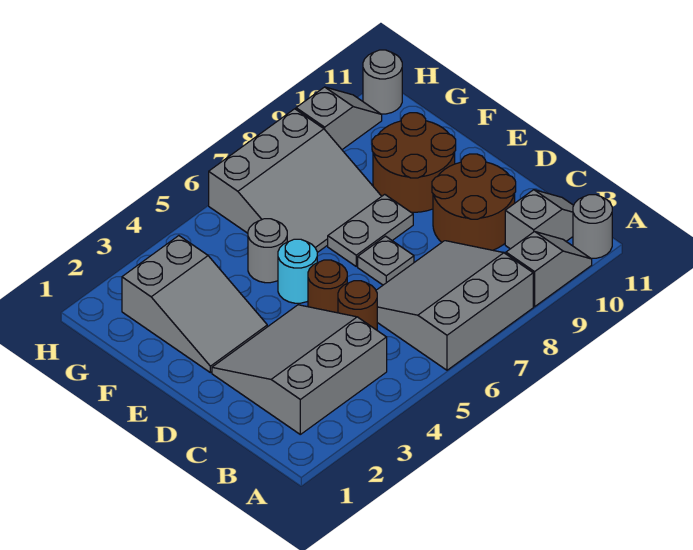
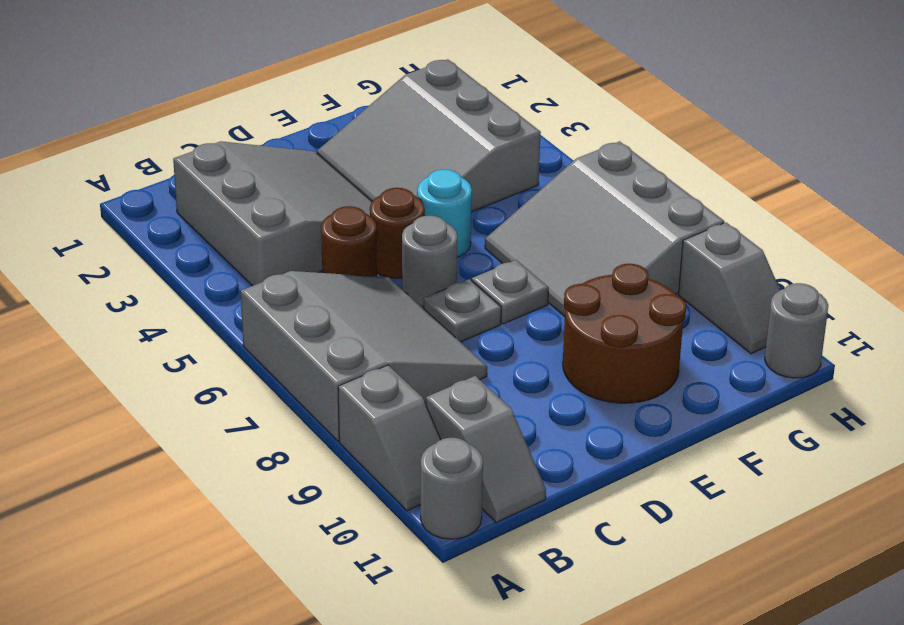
brown 2x2 round brick [432,154,516,250] -> none
grey 2x3 slope [122,236,267,373] -> grey 3x3 slope [317,59,541,212]
grey 1x2 plate [328,194,413,266] -> grey 1x1 plate [472,260,549,324]
grey 1x1 round brick [248,219,287,283] -> grey 1x1 round brick moved to [402,216,457,307]

